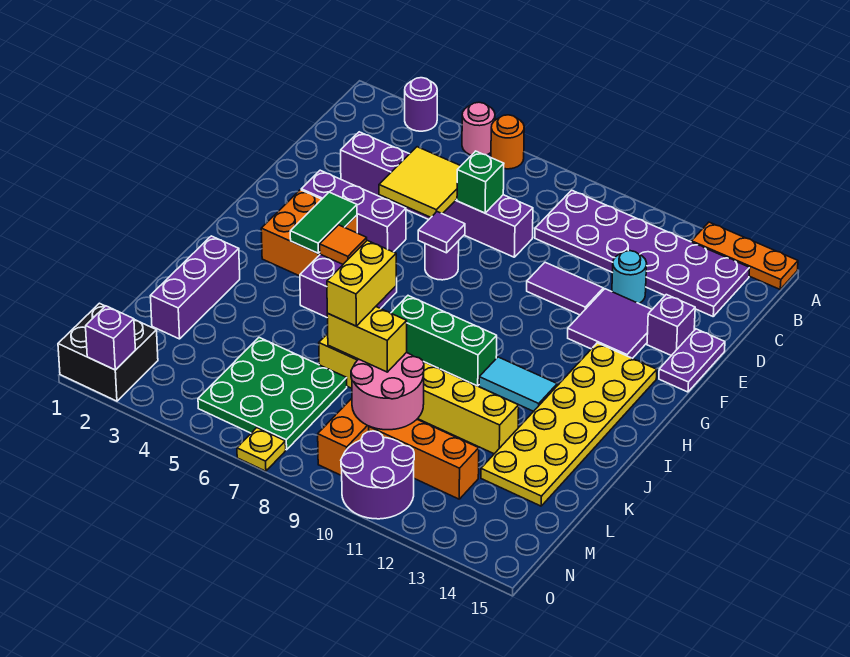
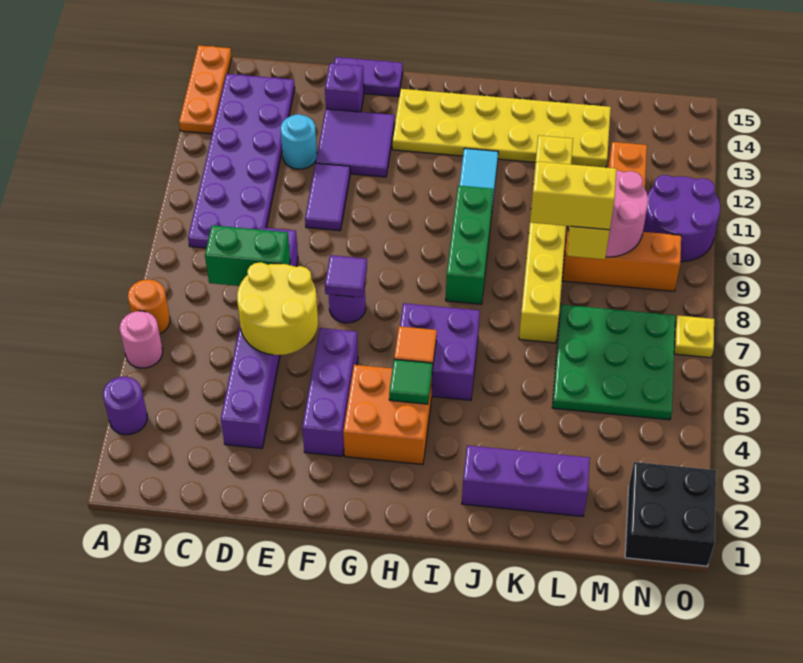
yellow 2x2 tile [379,147,460,217] -> yellow 2x2 round brick [237,262,318,355]
green 1x1 brick [457,151,504,213] -> green 1x2 brick [205,225,290,286]
green 1x2 tile [290,192,357,253] -> green 1x1 tile [389,359,432,404]
purple 1x1 brick [86,306,135,370] -> none

